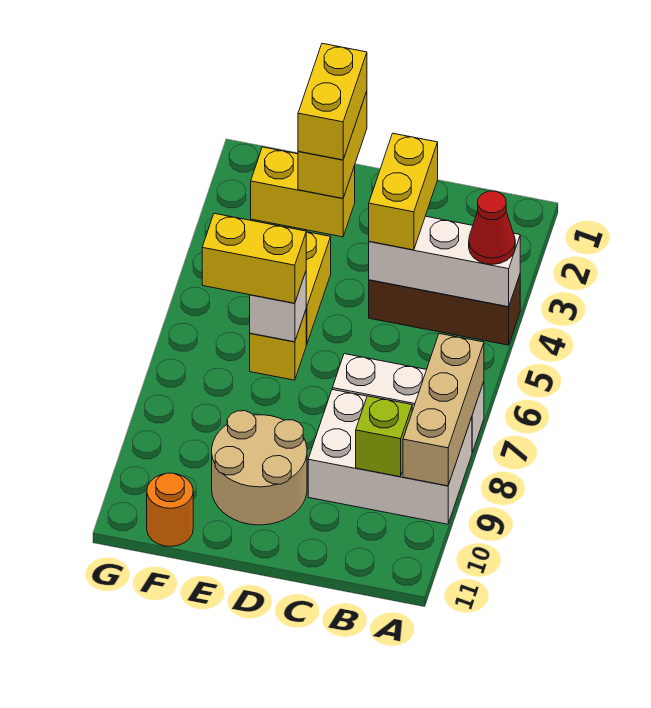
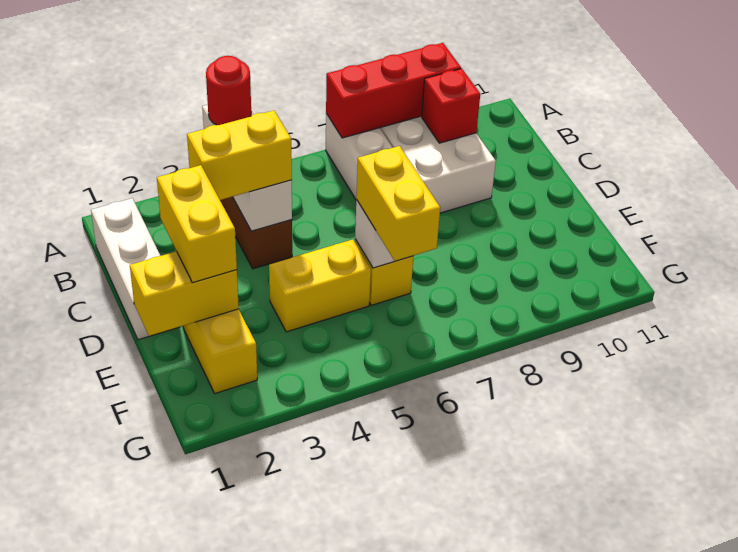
red 1x1 cone [469,191,515,264] -> red 1x1 round brick [206,56,251,125]
tan 1x3 brick [403,334,484,486] -> red 1x3 brick [326,43,461,138]
none -> white 1x3 brick [91,198,172,340]
lime 1x1 brick [356,396,412,477] -> red 1x1 brick [422,69,480,143]
tan 2x2 round brick [212,411,307,525] -> none
yellow 1x2 brick [298,43,367,160] -> yellow 1x2 brick turned to [157,165,237,283]
orange 1x1 round brick [147,473,193,547] -> none

